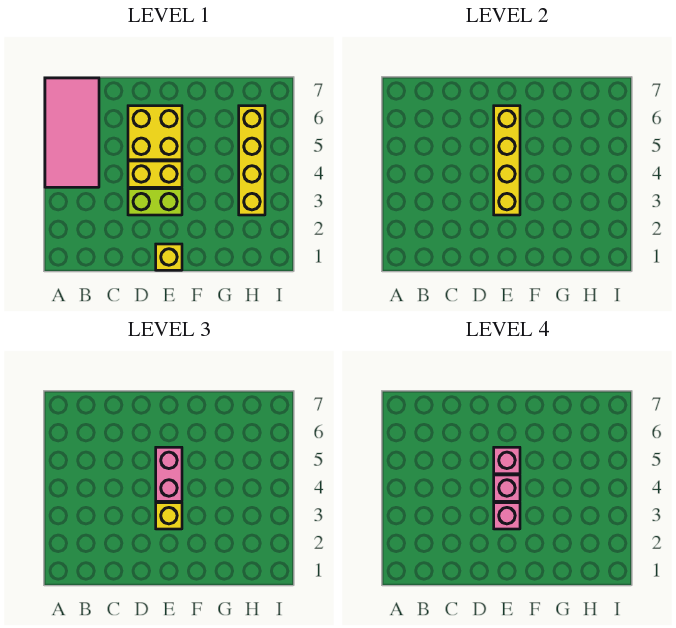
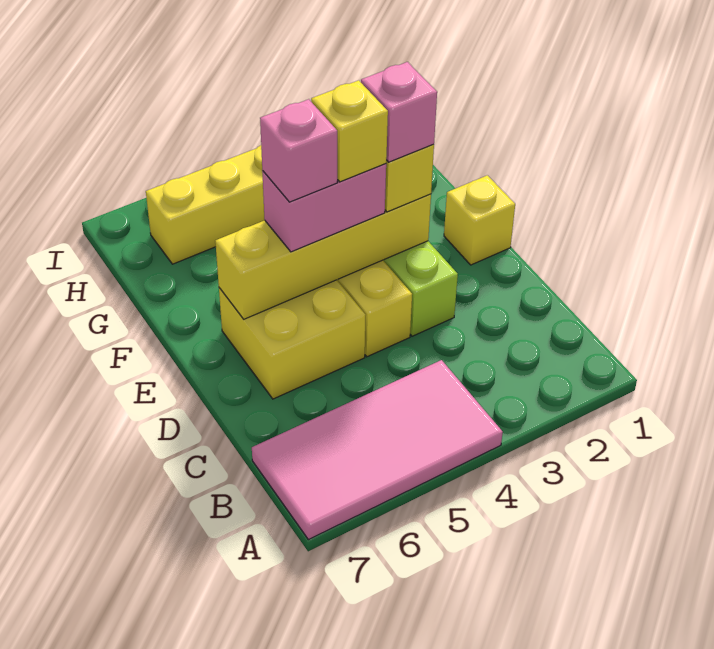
pink 1x1 brick [494,475,520,501] -> yellow 1x1 brick [311,80,388,182]

